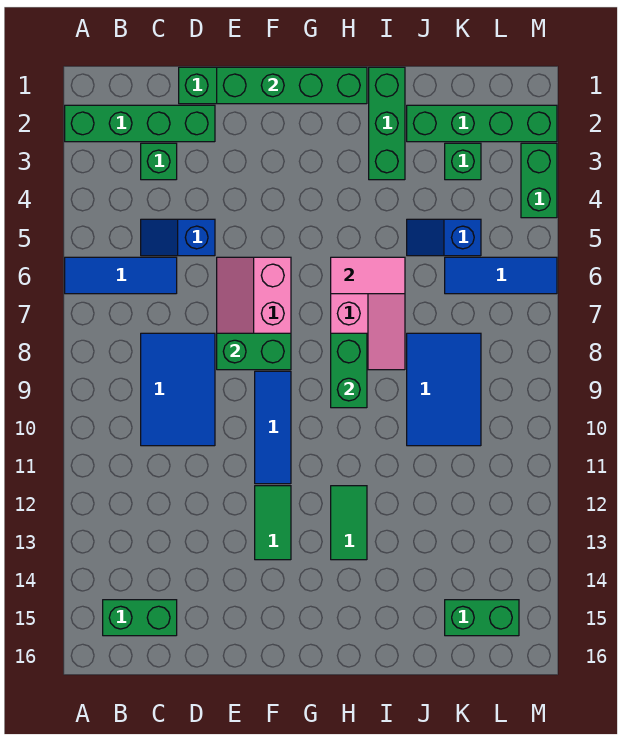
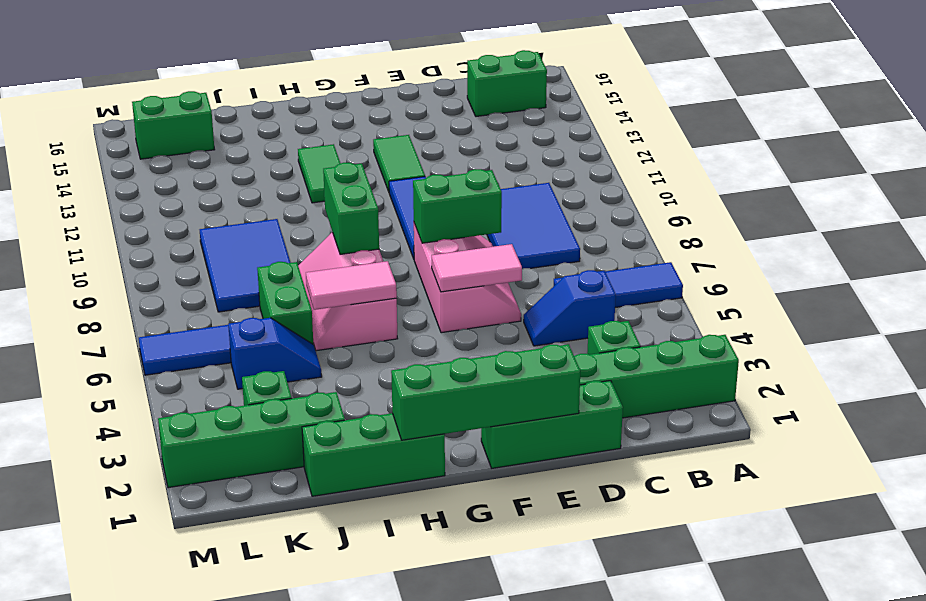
blue 1x2 slope [141,219,215,256] -> blue 1x2 slope turned to [524,270,616,346]
none -> pink 1x2 tile [432,244,522,292]
green 1x3 brick [369,67,405,180] -> green 1x3 brick turned to [302,413,445,496]
green 1x2 brick [521,143,557,218] -> green 1x2 brick moved to [257,262,313,344]

